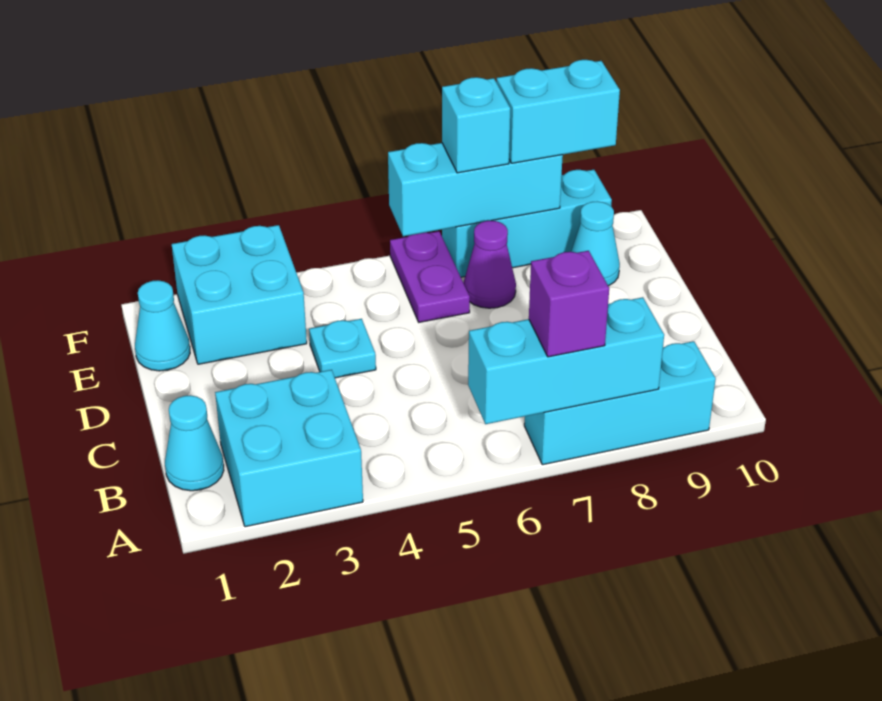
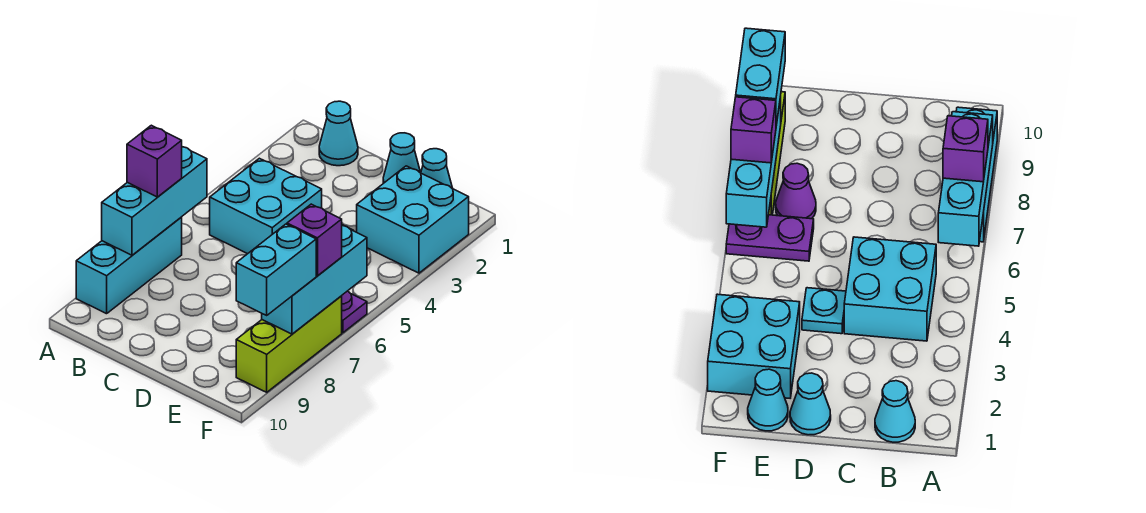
cyan 2x2 brick [215,370,363,527] -> cyan 2x2 brick moved to [210,158,322,254]
cyan 1x1 cone [571,201,620,286] -> cyan 1x1 cone moved to [383,133,421,183]
cyan 1x3 brick [442,170,612,277] -> lime 1x3 brick [236,296,342,392]
cyan 1x1 brick [442,77,510,173] -> purple 1x1 brick [287,204,342,276]

